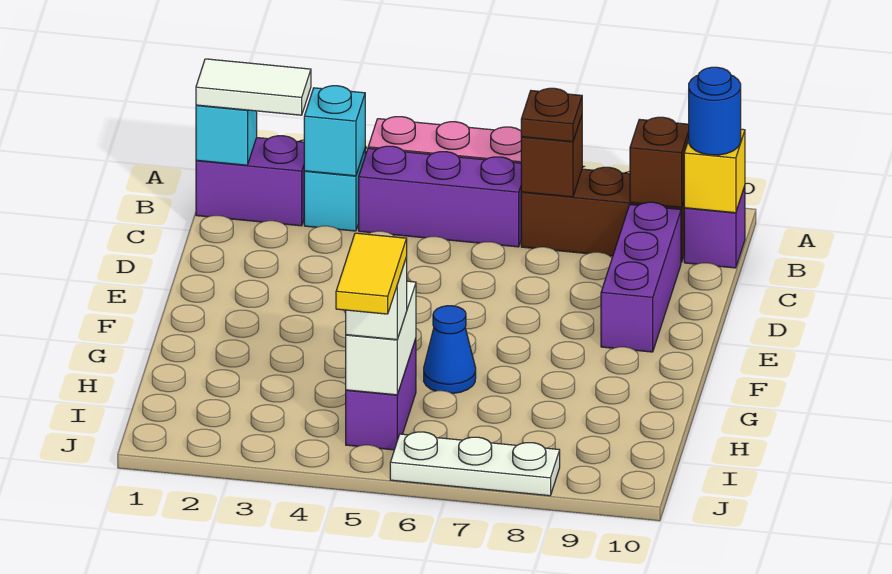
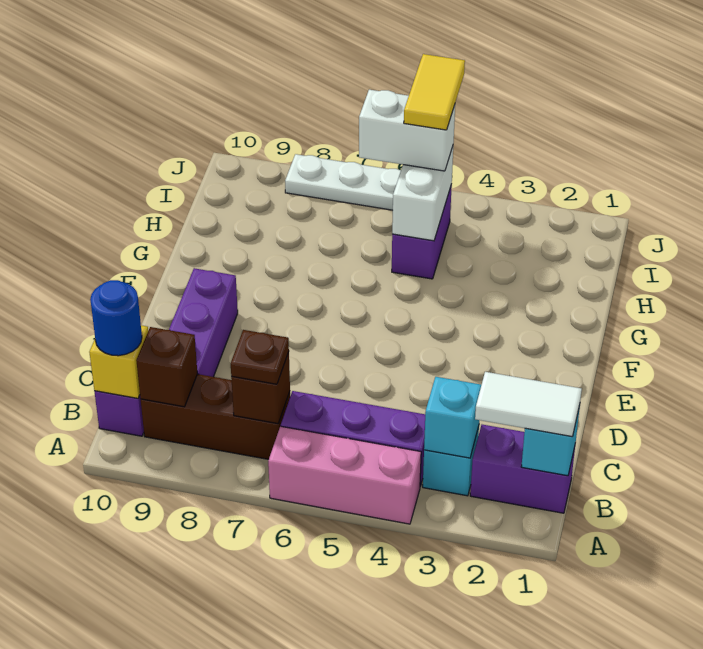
blue 1x1 cone [424,306,476,393] -> none
white 1x1 brick [346,257,407,340] -> white 1x2 brick [359,90,455,171]

